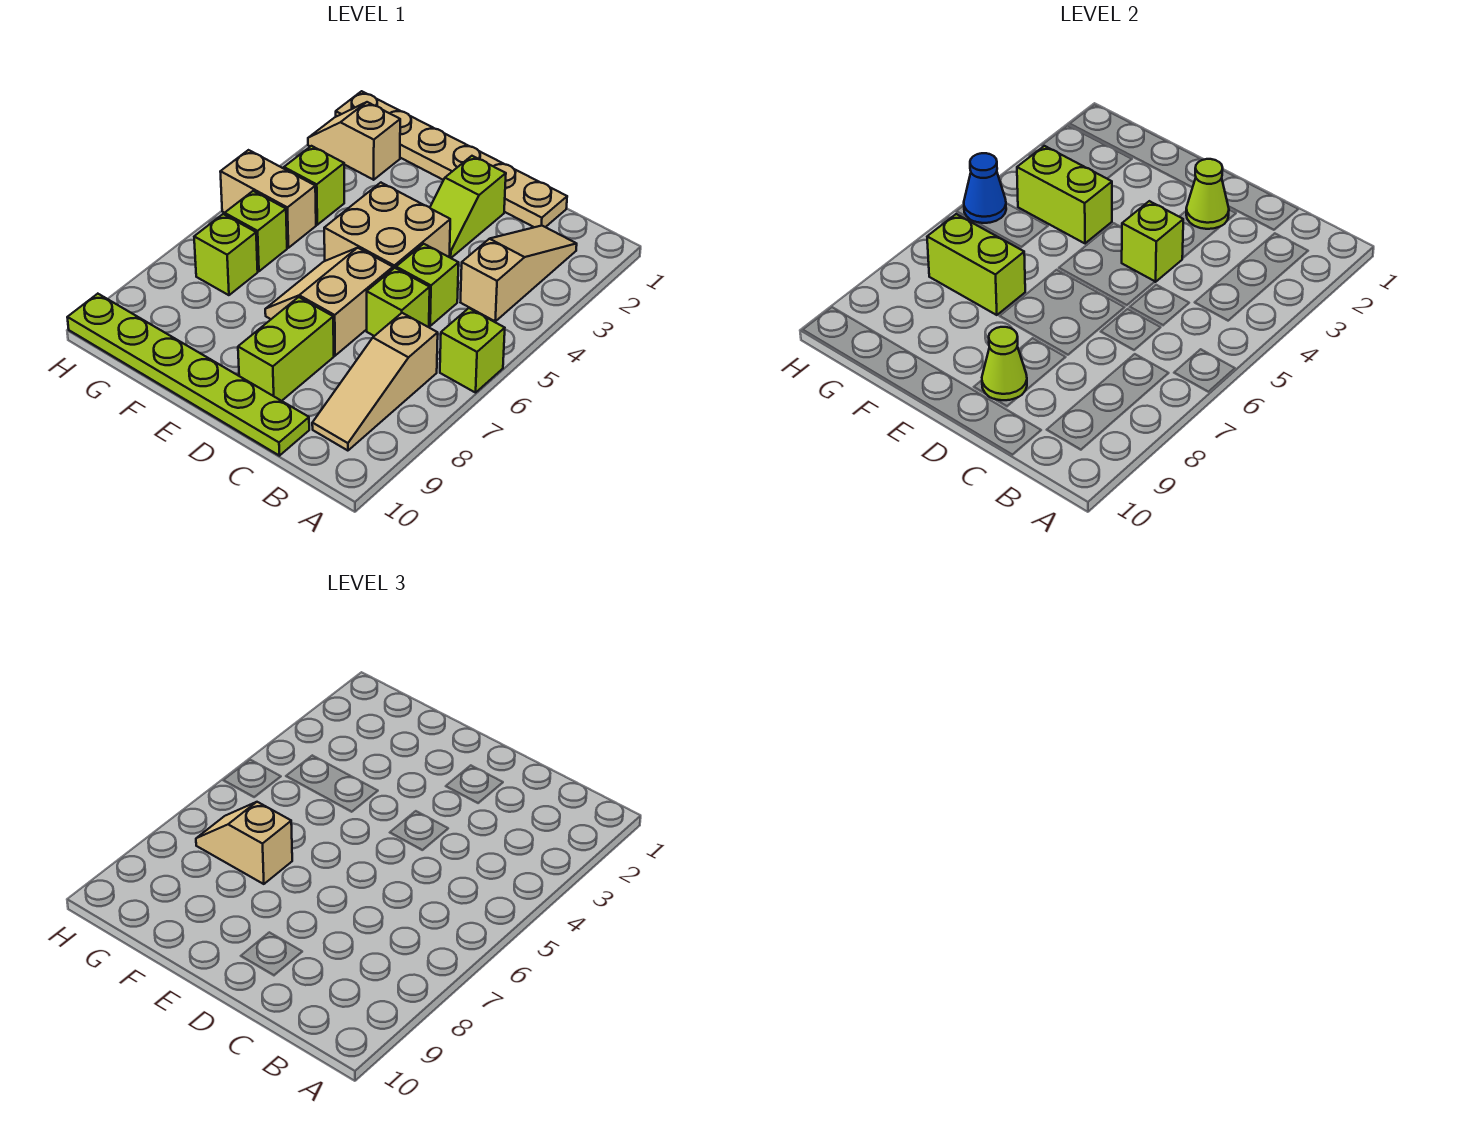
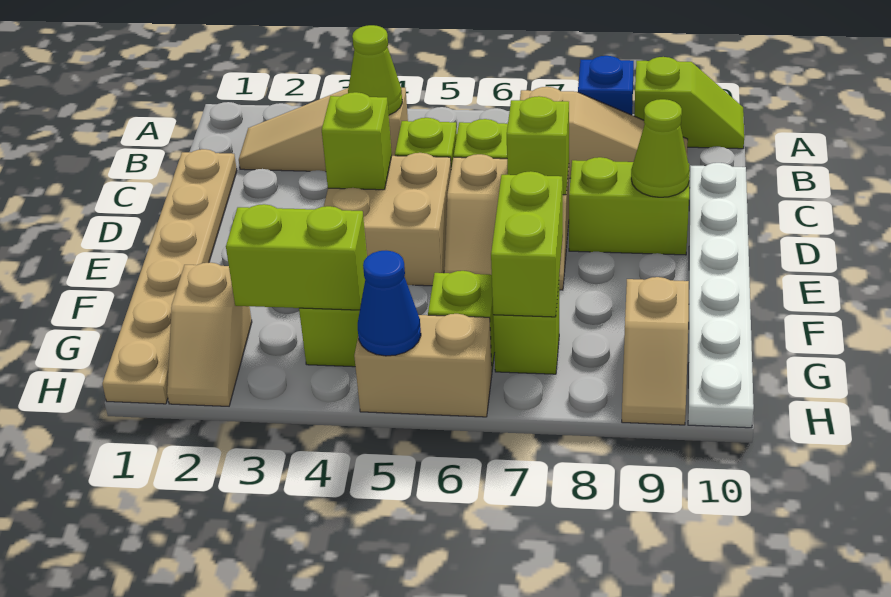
lime 1x1 brick [440,308,505,393] -> lime 1x1 brick moved to [507,96,569,195]
none -> blue 1x1 brick [578,56,634,115]
lime 1x6 plate [67,294,309,456] -> white 1x6 plate [688,163,754,428]
lime 1x2 slope [430,156,506,258] -> lime 1x2 slope moved to [634,57,744,149]
lime 1x1 cone [1186,159,1229,229] -> lime 1x1 cone moved to [348,25,402,115]
lime 1x2 brick [1017,146,1112,243] -> lime 1x2 brick turned to [226,204,367,310]
tan 1x2 slope [196,802,292,884] -> tan 1x2 slope moved to [622,277,689,425]
tan 1x2 brick [220,150,316,248] -> tan 1x2 brick turned to [354,314,492,417]

